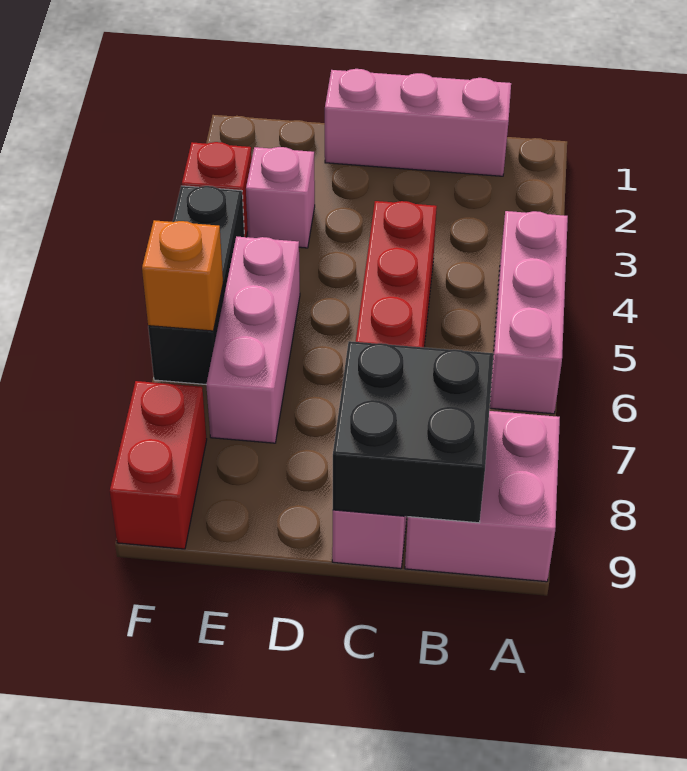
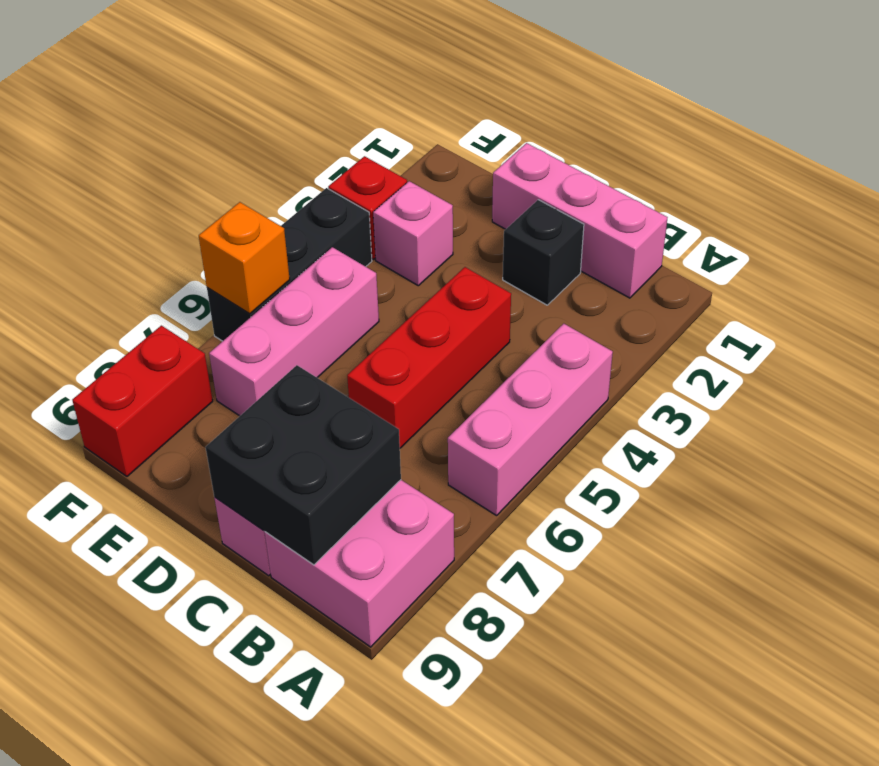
none -> black 1x1 brick [503,200,584,305]

